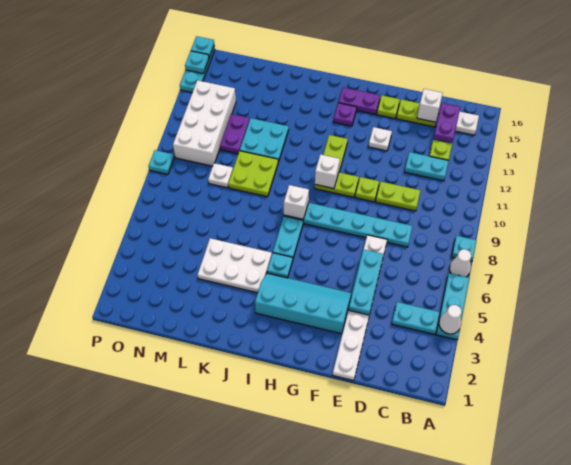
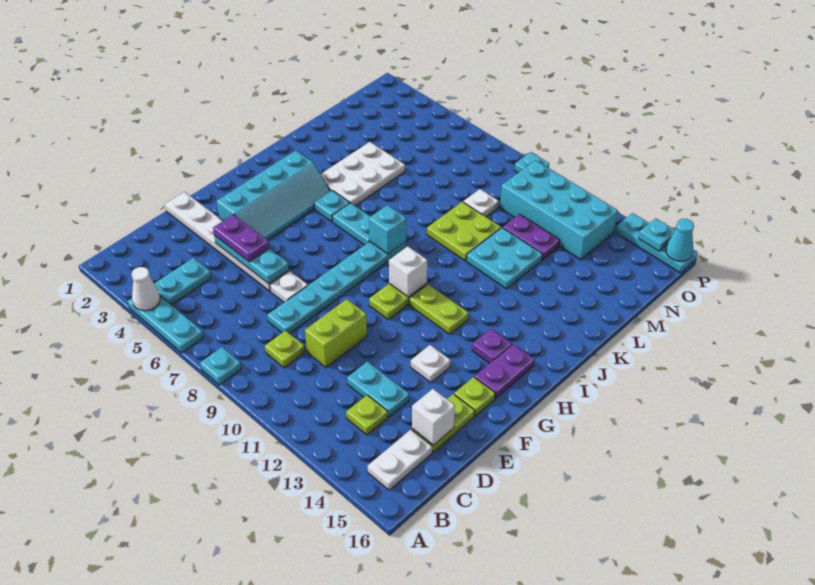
white 1x1 cone [449,249,471,277] -> none
cyan 1x2 plate [405,152,449,181] -> cyan 1x2 plate turned to [347,362,409,417]
purple 1x2 plate [433,103,460,143] -> purple 1x2 plate moved to [213,215,269,262]
lime 1x2 plate [376,182,421,211] -> lime 1x2 brick [305,299,367,367]
lime 1x1 plate [355,177,379,202] -> lime 1x1 plate moved to [265,331,305,368]
white 1x1 brick [284,185,309,219] -> cyan 1x1 brick [369,205,406,254]
white 2x4 brick [173,80,236,166] -> cyan 2x4 brick [500,160,618,260]
cyan 1x1 plate [191,36,214,58] -> cyan 1x1 cone [666,219,694,261]

